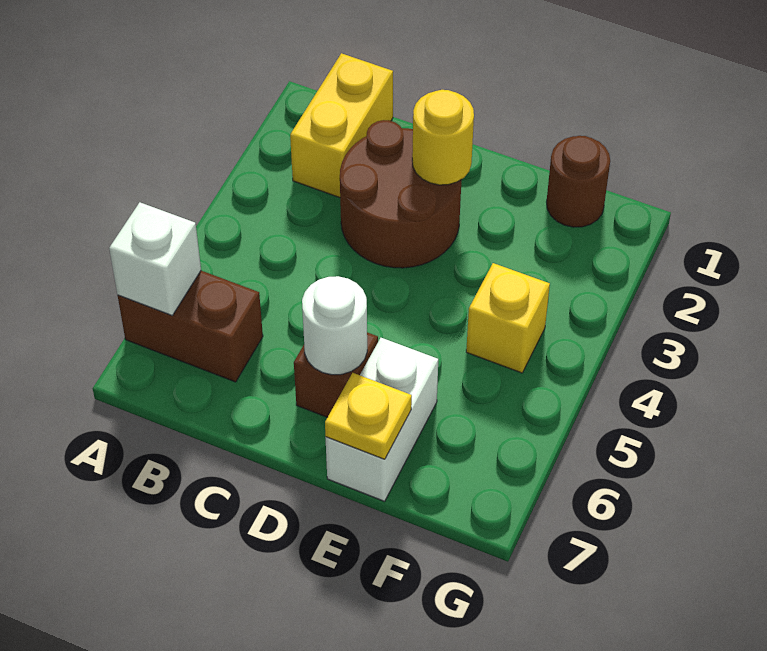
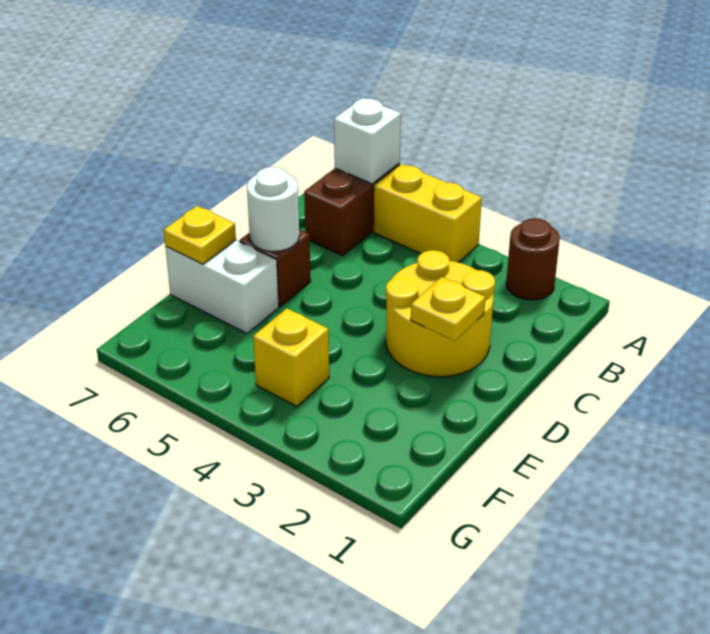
yellow 1x2 brick [290,53,393,198] -> yellow 1x2 brick moved to [374,164,482,263]
brown 2x2 round brick [340,120,462,268] -> yellow 2x2 round brick [386,250,495,377]
yellow 1x1 round brick [412,90,474,185] -> yellow 1x1 plate [411,277,486,341]
brown 1x1 round brick [547,136,610,227] -> brown 1x1 round brick moved to [506,218,560,300]

